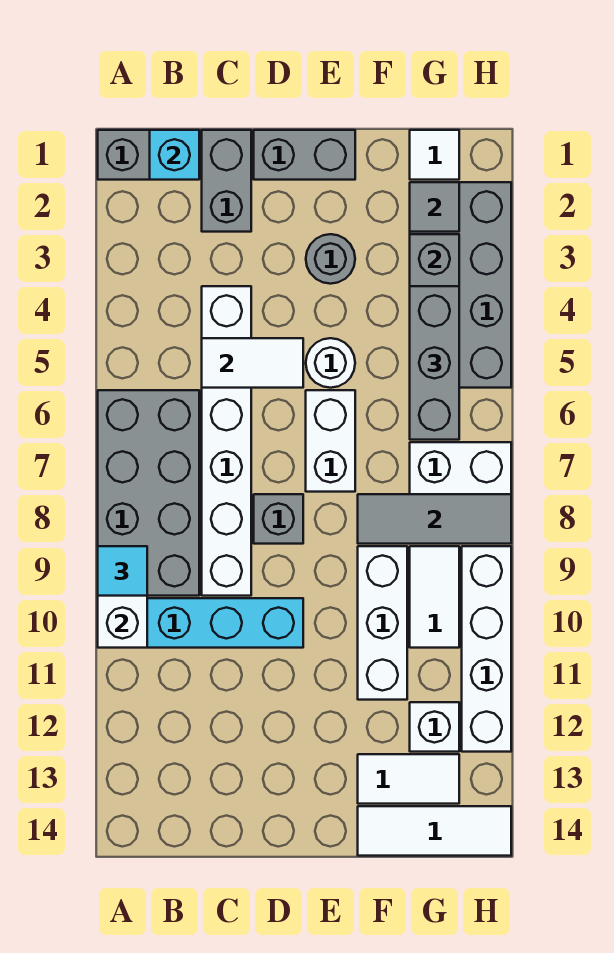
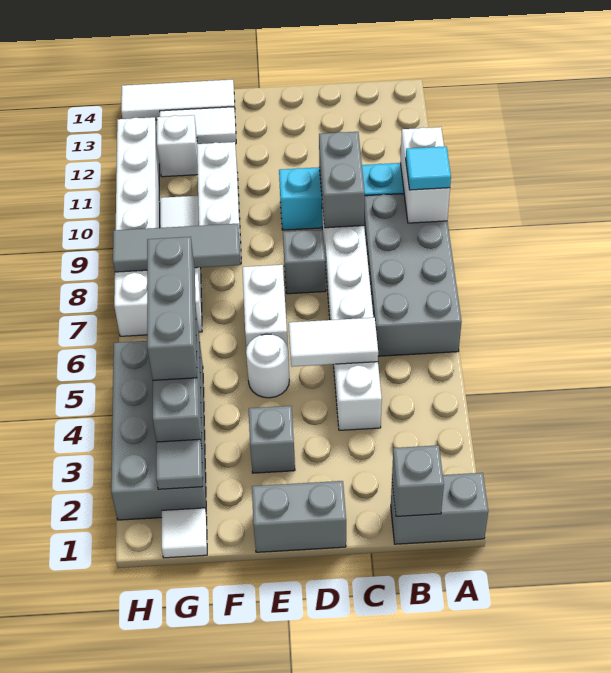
cyan 1x1 brick [150,130,199,180] -> grey 1x1 brick [392,445,444,516]
grey 1x2 brick [202,130,251,232] -> grey 1x2 brick moved to [319,132,365,228]
grey 1x1 round brick [306,234,355,284] -> grey 1x1 brick [249,406,295,473]

